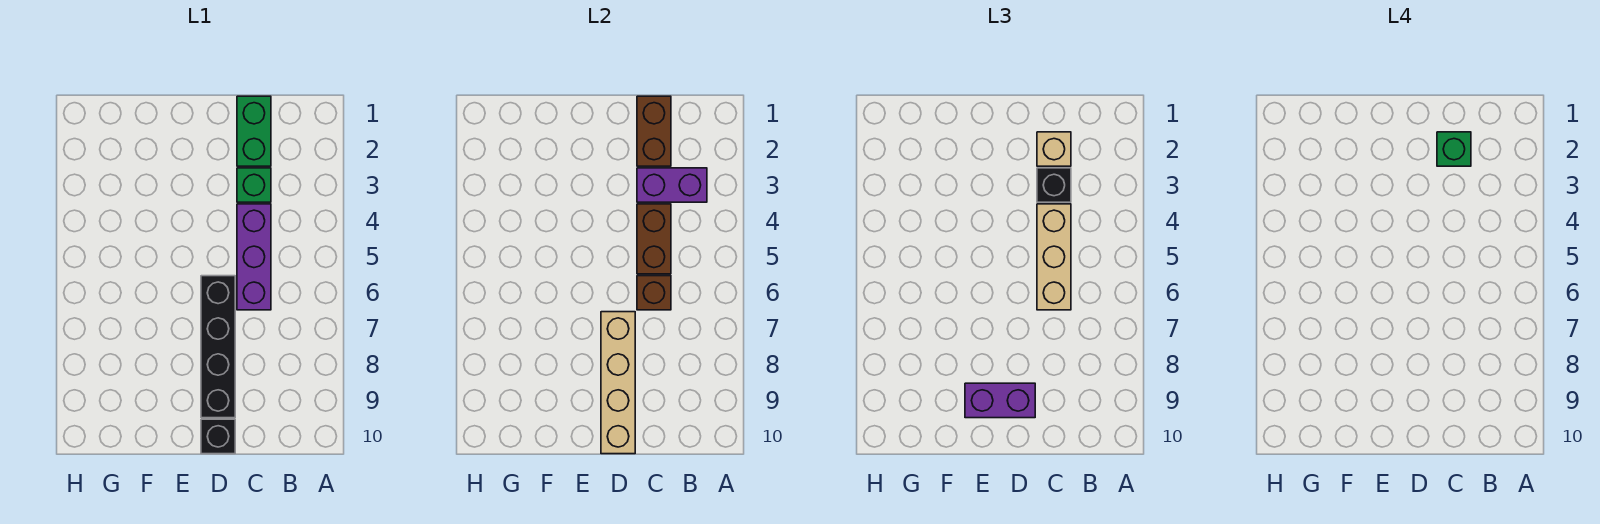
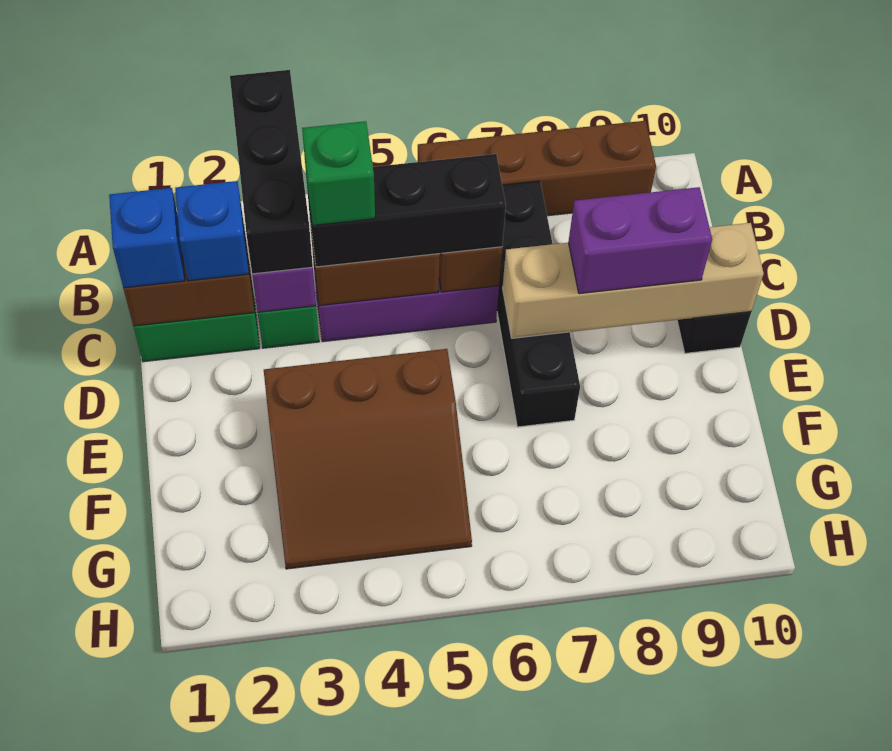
none -> brown 1x4 brick [418,121,656,216]
none -> blue 1x1 brick [109,188,185,288]
tan 1x1 brick [1037,132,1071,166] -> blue 1x1 brick [175,181,249,281]
green 1x1 brick [1437,132,1471,166] -> green 1x1 brick moved to [302,121,375,225]
black 1x1 brick [1037,168,1071,202] -> black 1x3 brick [230,70,313,274]
tan 1x3 brick [1037,204,1071,310] -> black 1x3 brick [306,154,506,267]
black 1x4 brick [201,276,235,418] -> black 1x4 brick turned to [497,181,580,427]
purple 1x2 brick [965,383,1035,418] -> purple 1x2 brick turned to [568,187,712,294]
none -> brown 3x3 slope [264,349,472,569]

